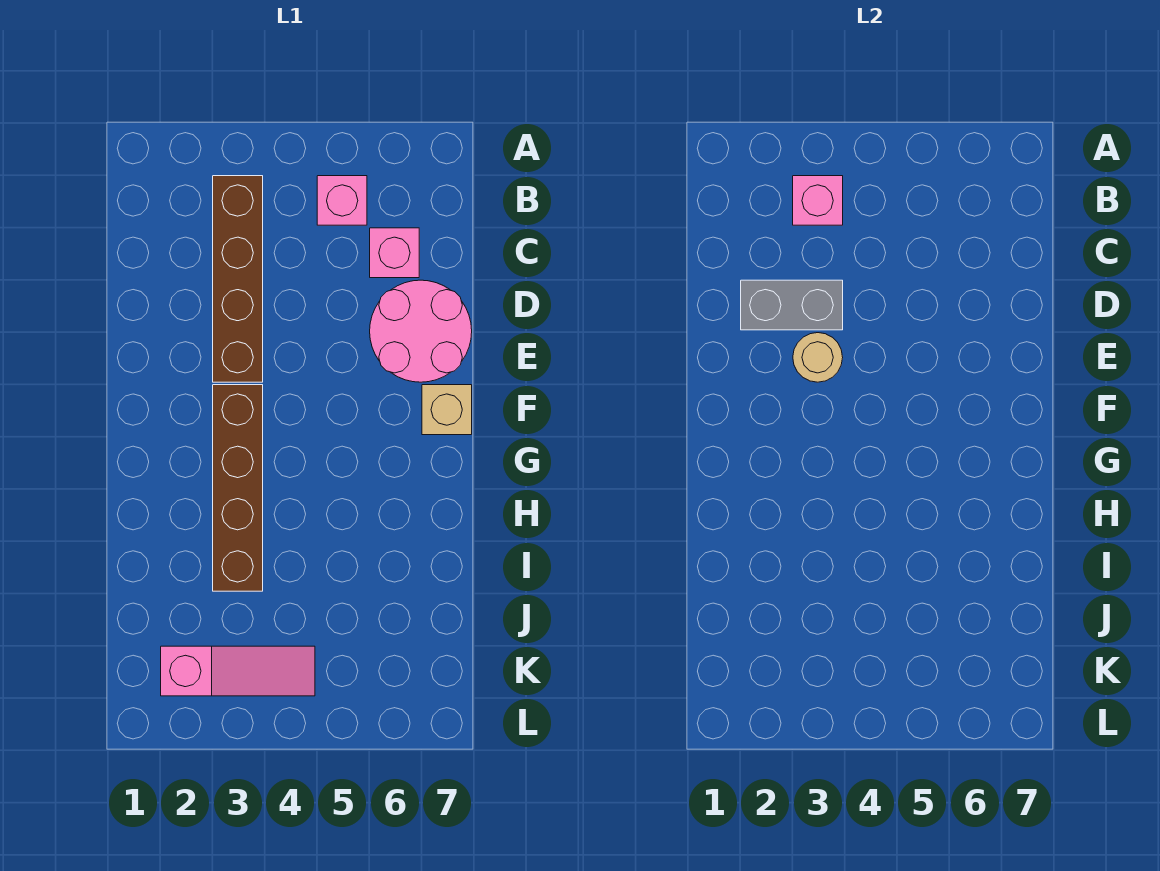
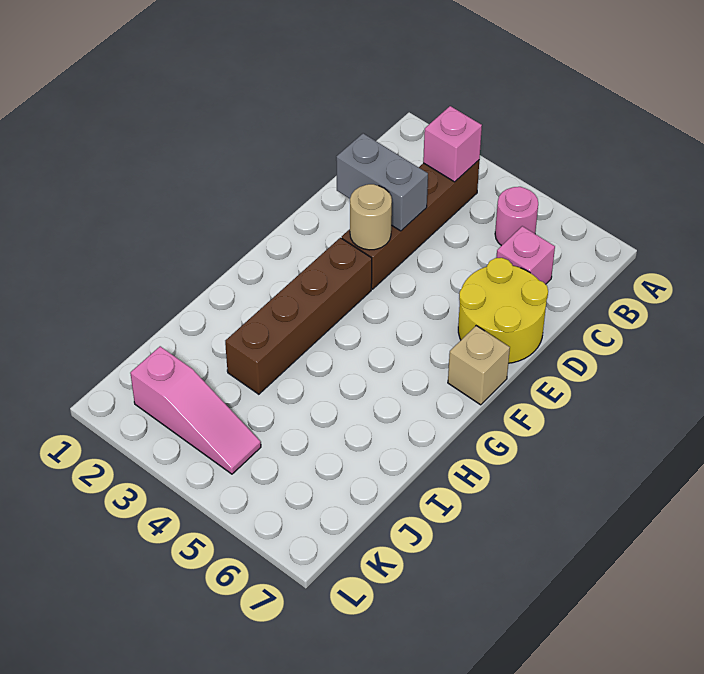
pink 1x1 brick [317,176,367,225] -> pink 1x1 round brick [495,187,538,246]
pink 2x2 round brick [370,280,472,382] -> yellow 2x2 round brick [458,258,548,363]

